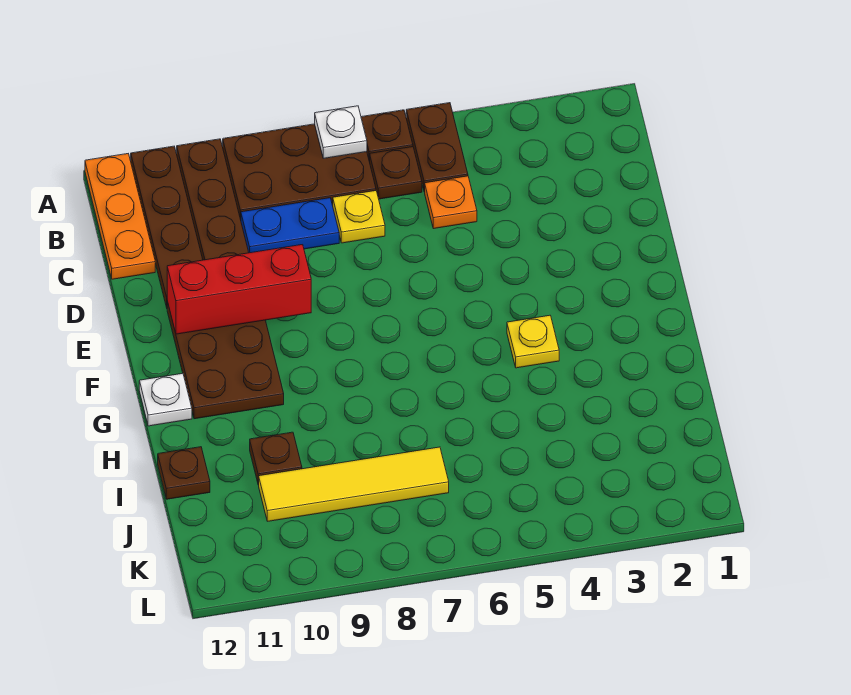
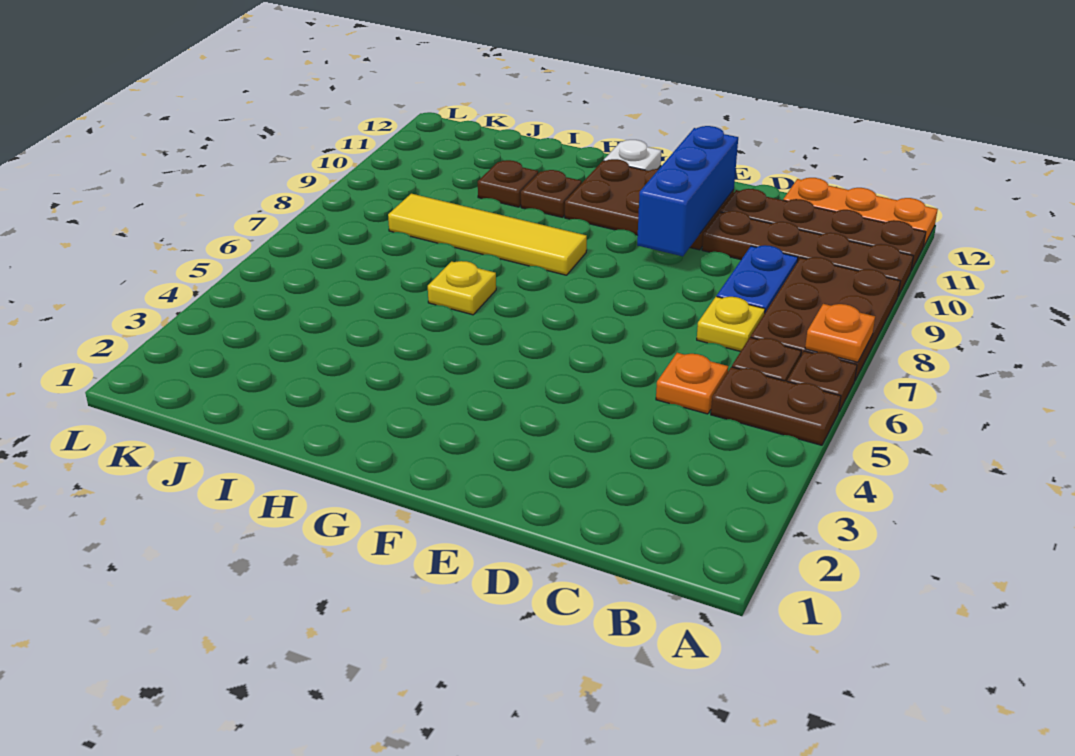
white 1x1 plate [315,106,367,158] -> orange 1x1 plate [805,304,875,362]
red 1x3 brick [167,245,311,334] -> blue 1x3 brick [637,126,738,256]
yellow 1x1 plate [507,315,559,368] -> yellow 1x1 plate moved to [428,261,496,315]
brown 1x1 plate [158,447,210,499] -> brown 1x1 plate moved to [521,170,582,217]
yellow 1x4 tile [259,447,449,521] -> yellow 1x4 tile turned to [388,194,587,275]

